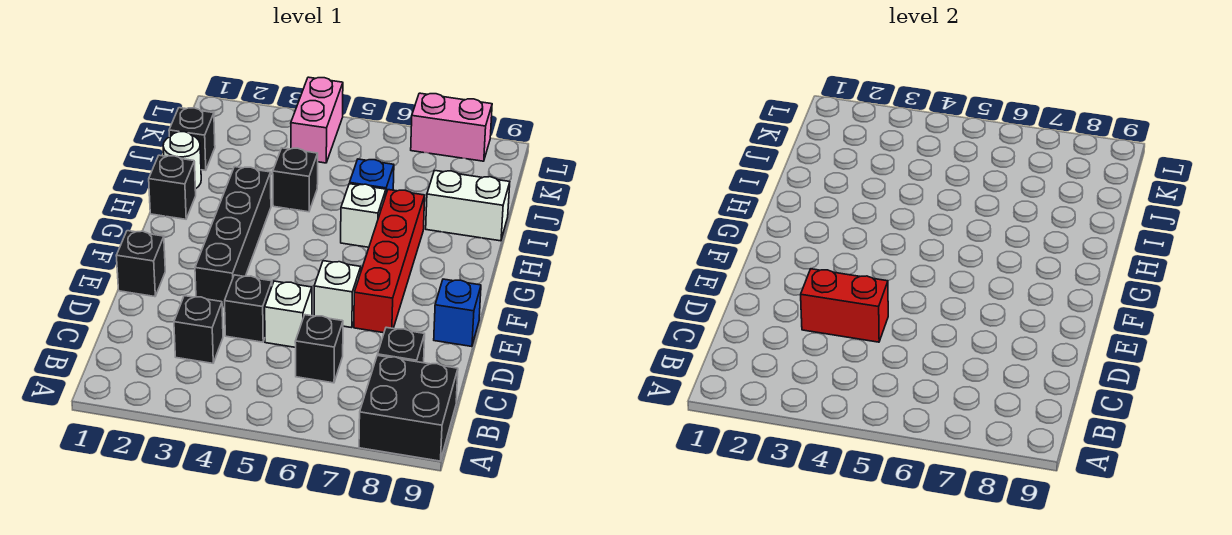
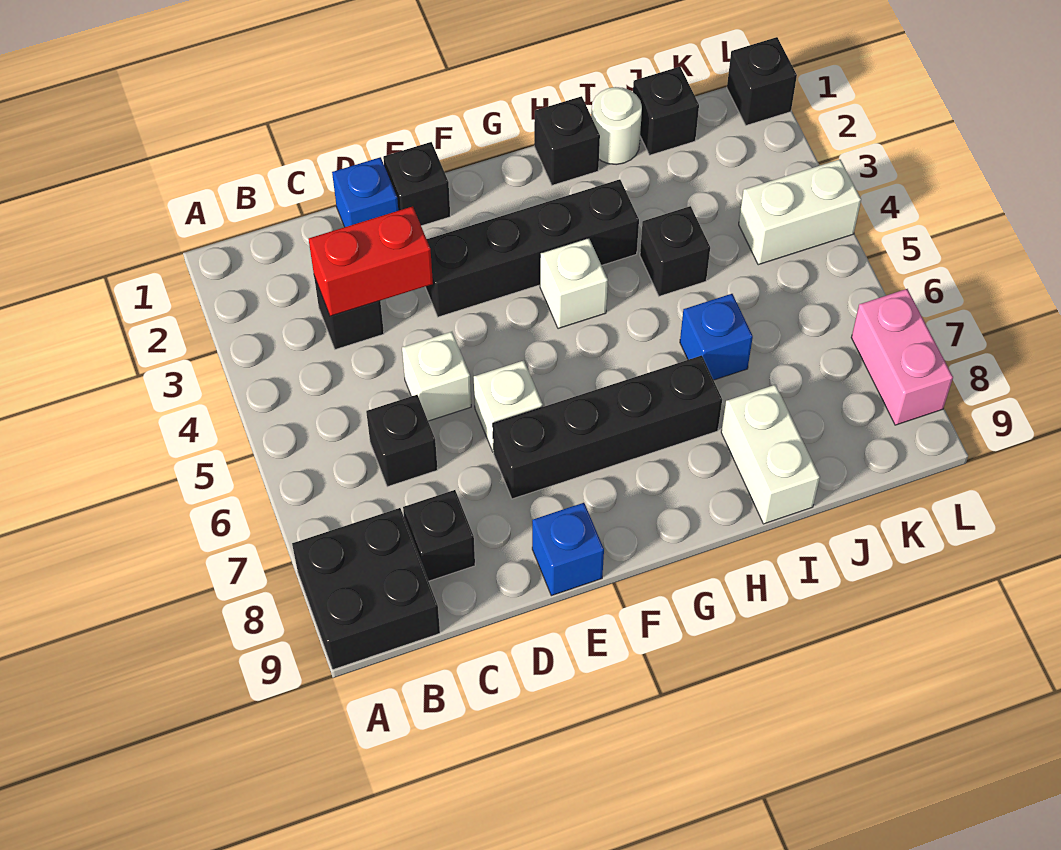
none -> blue 1x1 brick [332,157,398,227]
red 1x2 brick [801,269,888,342] -> red 1x2 brick turned to [309,206,433,316]
black 1x1 brick [225,275,272,342] -> black 1x1 brick moved to [727,37,797,125]
red 1x4 brick [354,190,425,333] -> black 1x4 brick [493,355,722,499]
white 1x1 brick [341,184,386,247] -> white 1x1 brick moved to [540,238,608,329]
pink 1x2 brick [291,77,343,163] -> white 1x2 brick [739,159,861,265]

